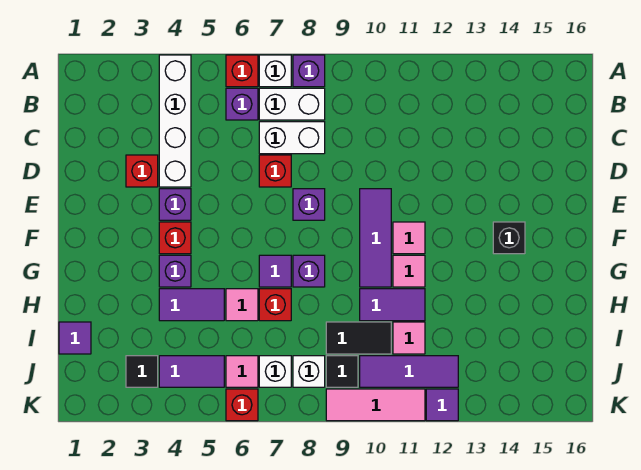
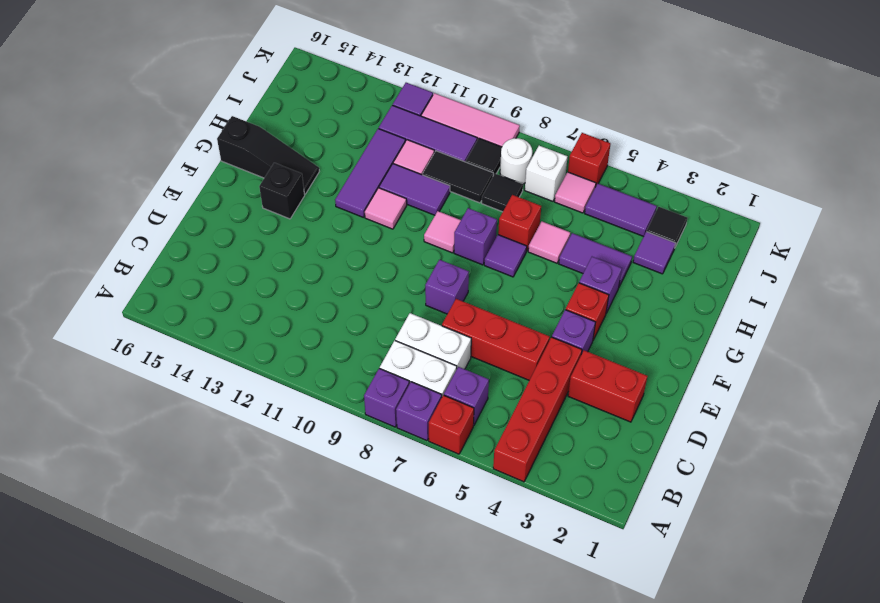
white 1x4 brick [159,55,191,187] -> red 1x4 brick [493,337,582,482]
white 1x1 brick [259,55,291,87] -> purple 1x1 brick [396,382,442,441]
red 1x1 brick [126,155,158,187] -> red 1x2 brick [568,350,647,422]
red 1x1 brick [259,155,291,187] -> red 1x3 brick [442,299,550,380]
purple 1x3 tile [360,189,391,287] -> purple 1x3 tile moved to [335,129,405,218]
pink 1x1 tile [393,222,425,254] -> pink 1x1 tile moved to [424,211,461,253]
none -> black 1x3 slope [217,116,319,194]
purple 1x1 tile [59,322,91,354] -> purple 1x1 tile moved to [633,231,676,274]
none -> black 1x1 tile [482,174,523,212]
white 1x1 brick [293,356,325,387] -> white 1x1 round brick [500,138,532,184]

